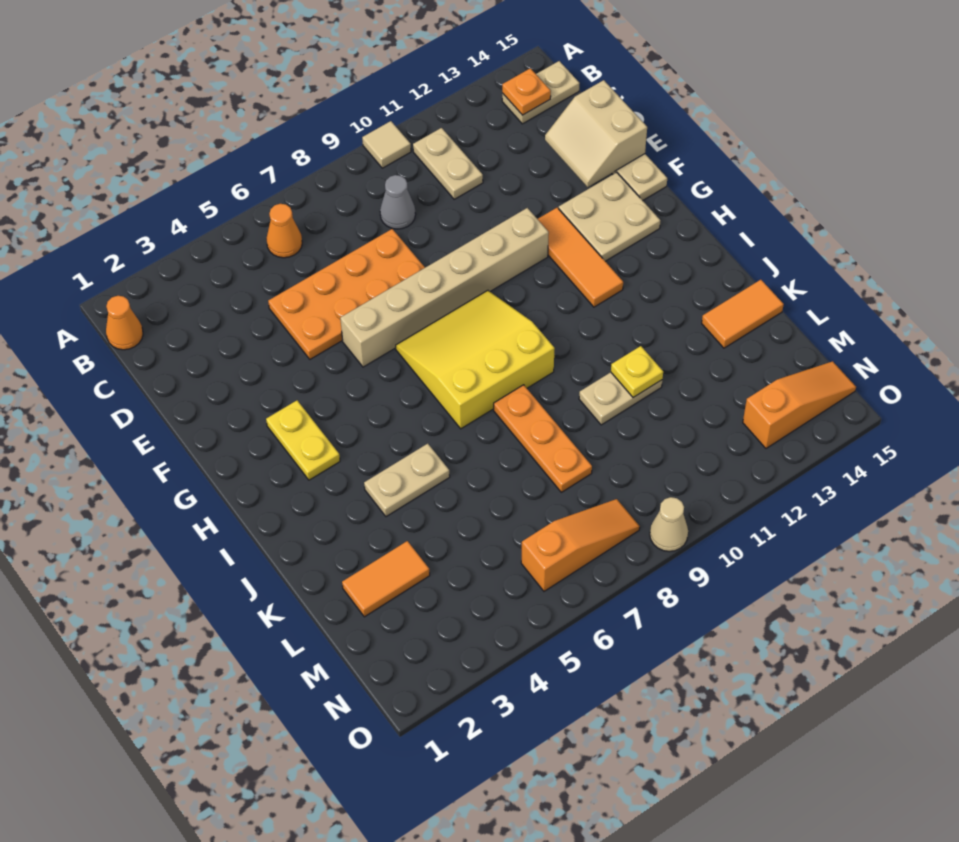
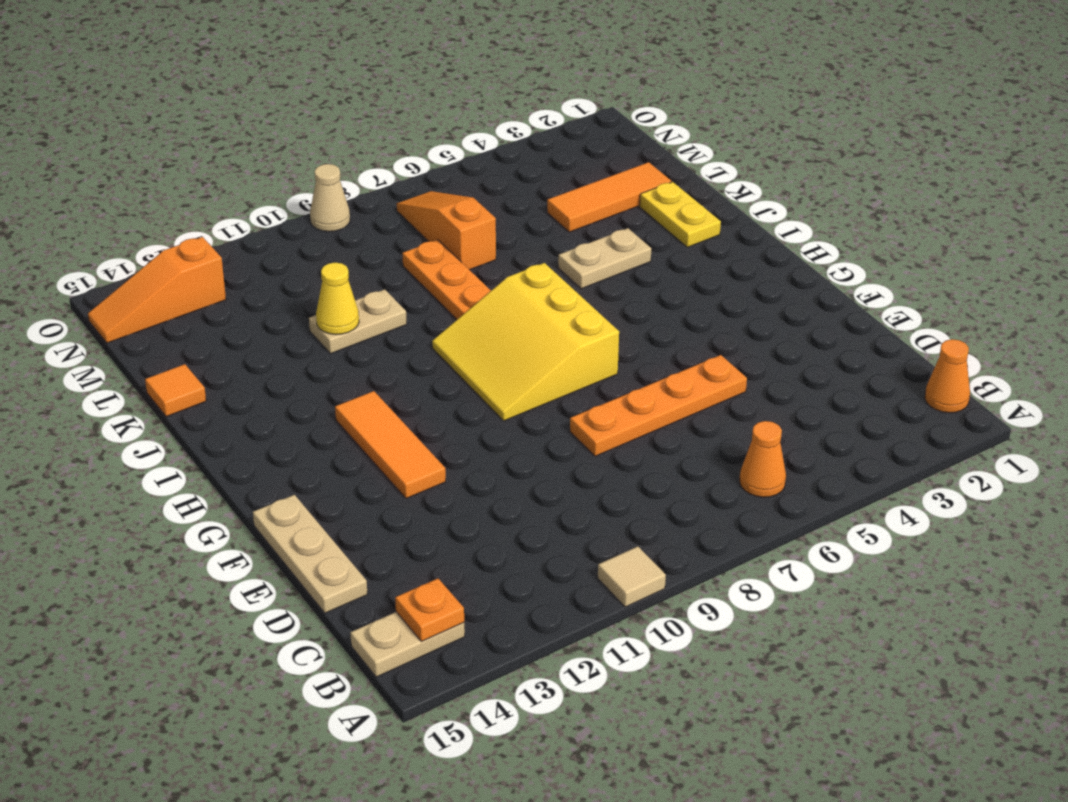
tan 1x2 plate [413,128,483,199] -> none
grey 1x1 cone [380,175,416,229] -> none
orange 2x4 plate [268,229,425,359] -> orange 1x4 plate [570,355,747,456]
tan 2x2 slope [545,80,647,187] -> none
tan 1x6 brick [340,208,549,367] -> none
tan 2x2 plate [559,172,660,261] -> none
yellow 1x2 plate [266,401,340,480] -> yellow 1x2 plate moved to [640,182,721,247]
yellow 3x3 slope [396,290,555,429] -> yellow 3x3 slope turned to [432,263,619,421]
yellow 1x1 plate [611,346,663,398] -> yellow 1x1 cone [316,263,359,335]
orange 1x2 tile [702,280,784,348] -> orange 1x1 tile [145,364,206,417]
orange 1x2 tile [342,541,430,617] -> orange 1x3 tile [547,162,671,232]
orange 1x3 slope [521,499,640,591] -> orange 1x3 slope turned to [397,191,496,270]

